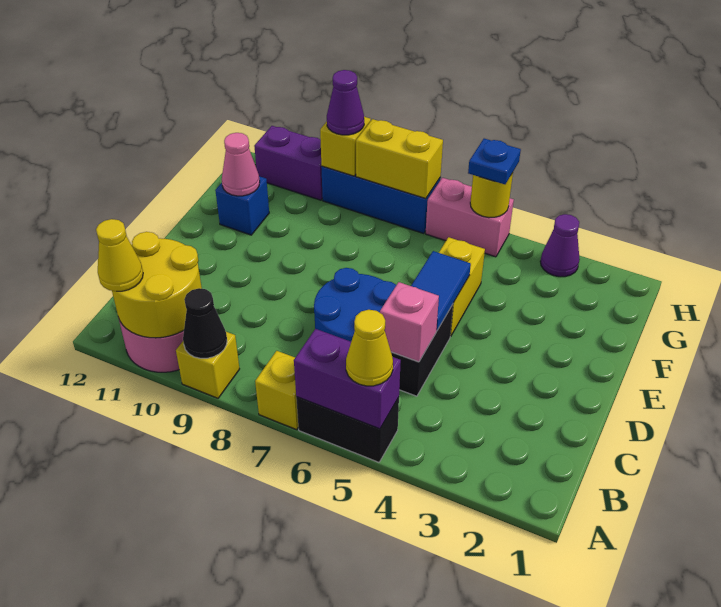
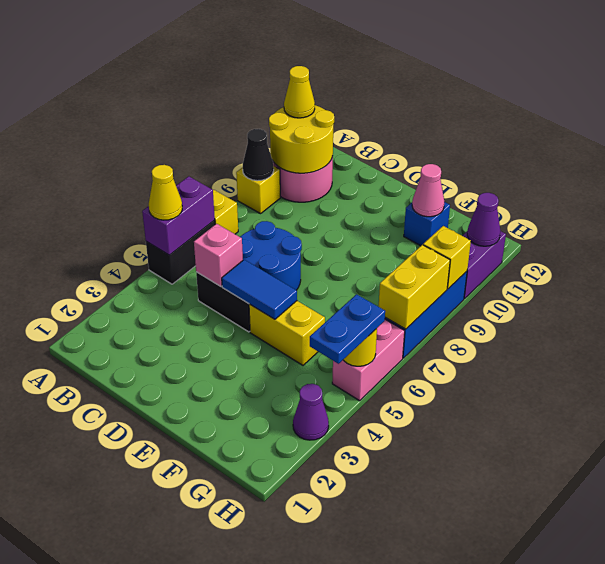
blue 1x1 plate [468,139,521,184] -> blue 1x2 plate [310,294,385,364]
purple 1x1 cone [327,70,364,135] -> purple 1x1 cone moved to [467,193,500,246]

